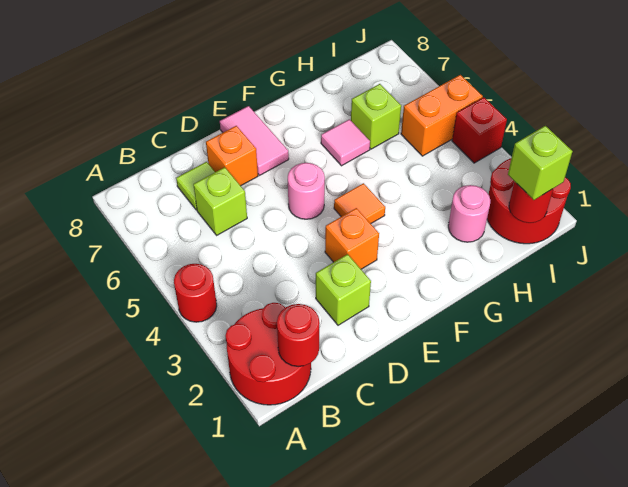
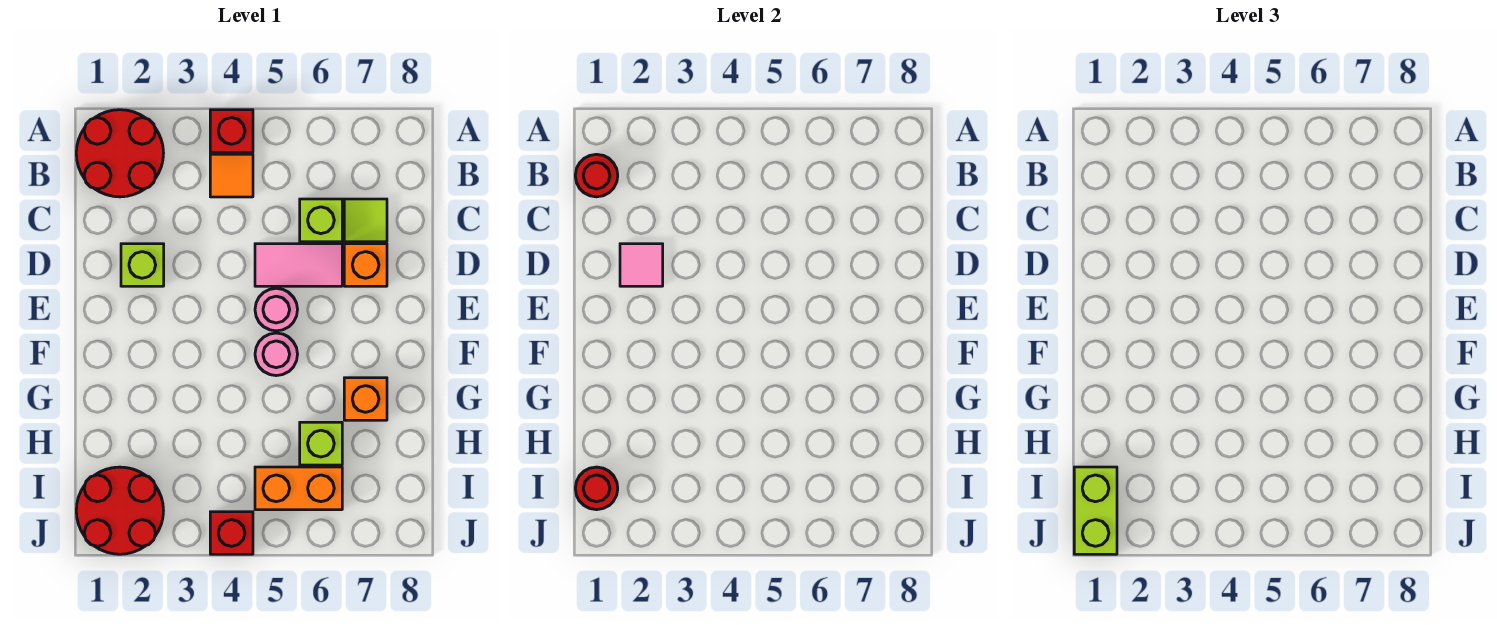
red 1x1 round brick [174,264,217,322] -> red 1x1 brick [210,110,253,152]
orange 1x1 brick [325,208,379,269] -> orange 1x1 brick moved to [344,378,387,420]
pink 1x2 tile [220,106,289,175] -> pink 1x2 tile moved to [255,244,342,286]
orange 1x1 tile [334,183,385,224] -> orange 1x1 tile moved to [210,154,253,197]
pink 1x1 tile [321,119,370,166] -> pink 1x1 tile moved to [620,244,663,286]
pink 1x1 round brick [448,185,490,242] -> pink 1x1 round brick moved to [255,333,298,376]
lime 1x1 brick [508,126,572,200] -> lime 1x2 brick [1074,467,1117,554]
orange 1x2 brick [401,75,483,156] -> orange 1x2 brick turned to [255,467,342,510]

